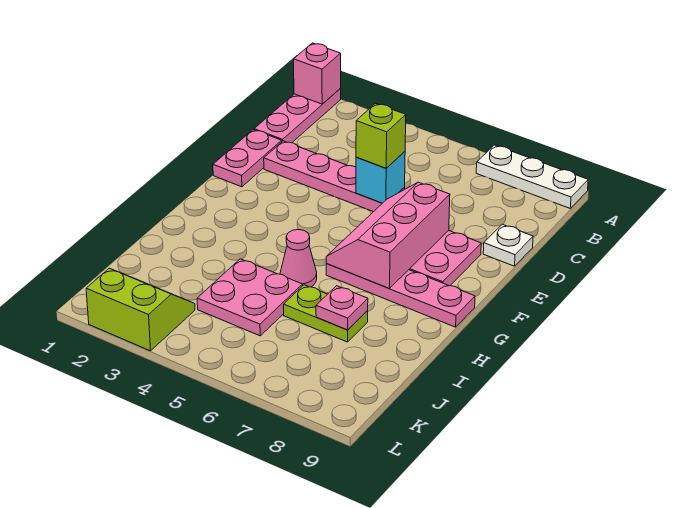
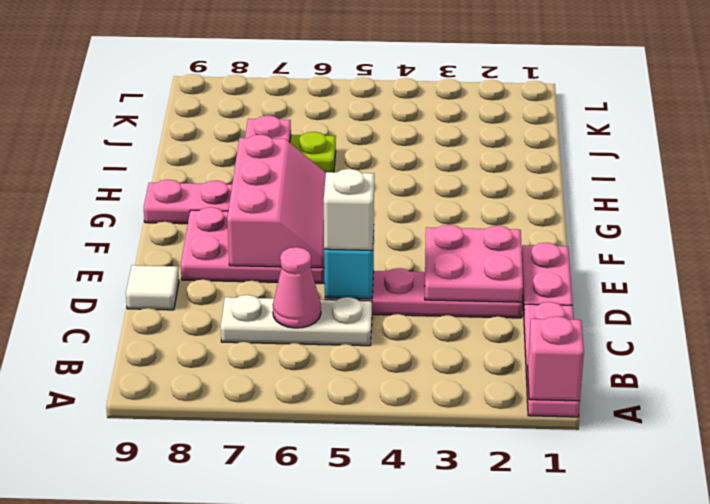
white 1x3 plate [476,145,588,208] -> white 1x3 plate moved to [221,295,372,346]
lime 1x1 brick [356,103,406,168] -> white 1x1 brick [324,169,374,250]
white 1x1 plate [483,224,533,266] -> white 1x1 tile [126,265,179,310]
pink 1x1 cone [280,229,317,287] -> pink 1x1 cone moved to [273,247,321,328]
pink 2x2 plate [197,259,303,336] -> pink 2x2 plate moved to [425,225,523,302]
lime 2x2 slope [86,268,195,351] -> none

